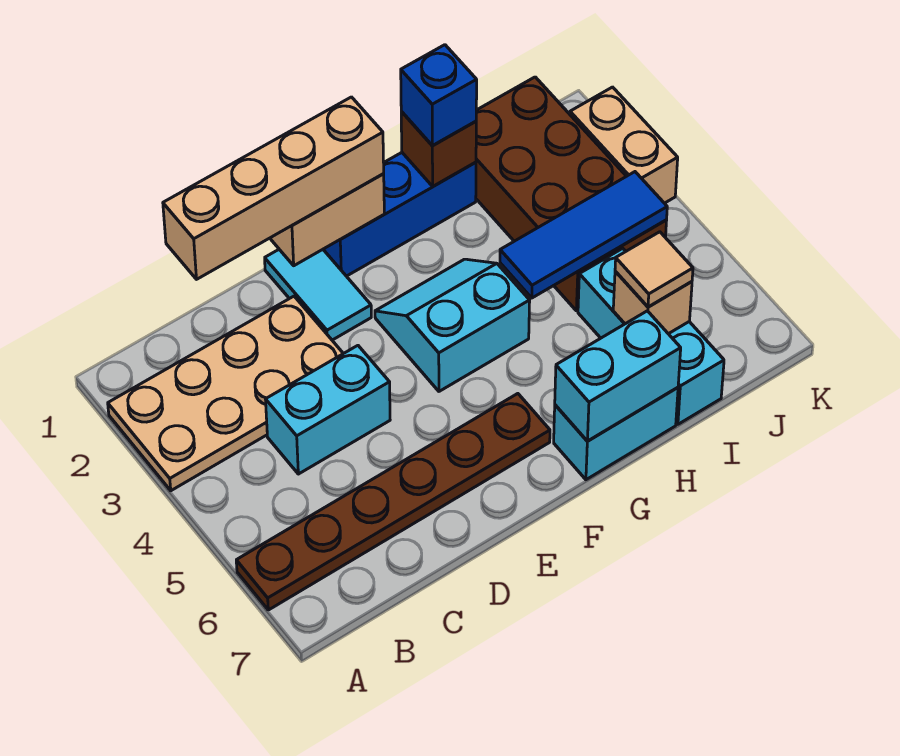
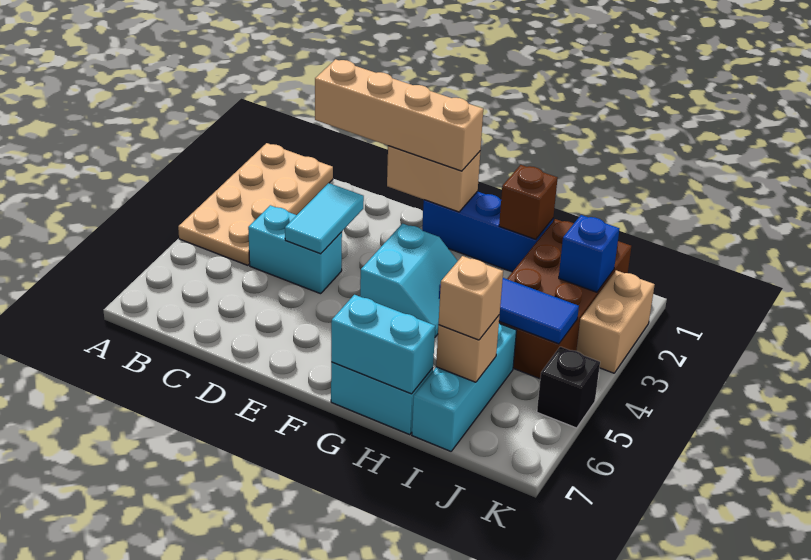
tan 2x4 plate [108,296,343,491] -> tan 2x4 plate turned to [178,143,333,265]
brown 1x6 plate [236,394,550,610] -> none
cyan 1x2 tile [265,250,371,340] -> cyan 1x2 tile moved to [285,183,364,254]
cyan 2x2 slope [375,259,530,391] -> cyan 2x2 slope turned to [360,224,457,337]
blue 1x1 brick [401,45,477,146] -> blue 1x1 brick moved to [559,215,619,292]
tan 1x1 tile [615,232,693,307] -> tan 1x1 brick [439,256,503,340]
none -> black 1x1 brick [537,347,600,428]

